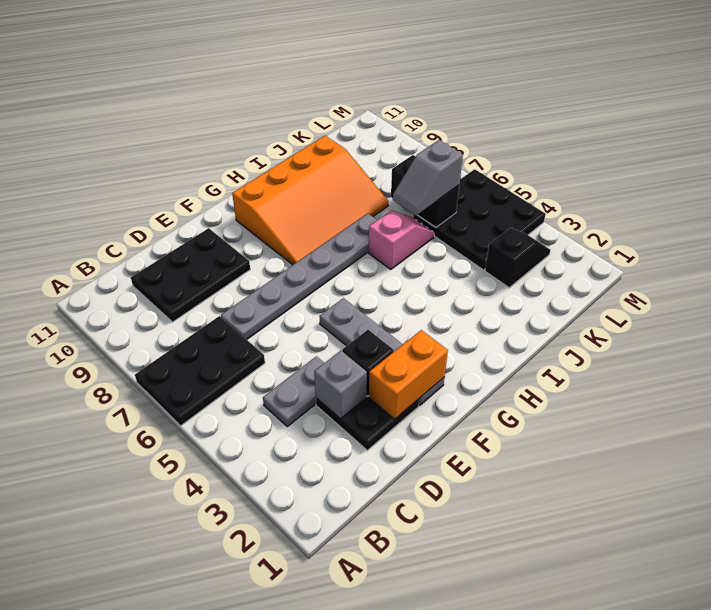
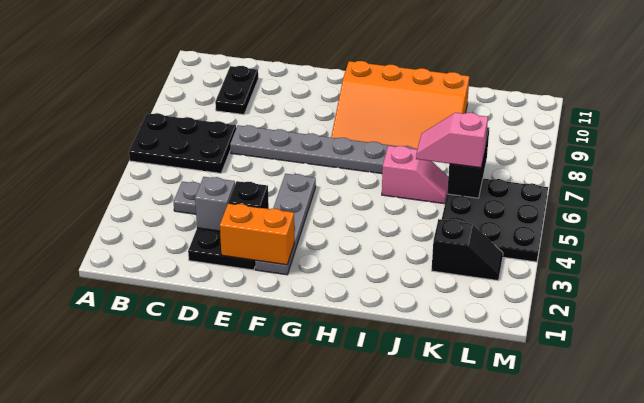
black 2x3 plate [131,228,250,322] -> black 1x2 plate [215,66,258,115]
grey 1x2 slope [393,140,463,216] -> pink 1x2 slope [416,113,488,168]

